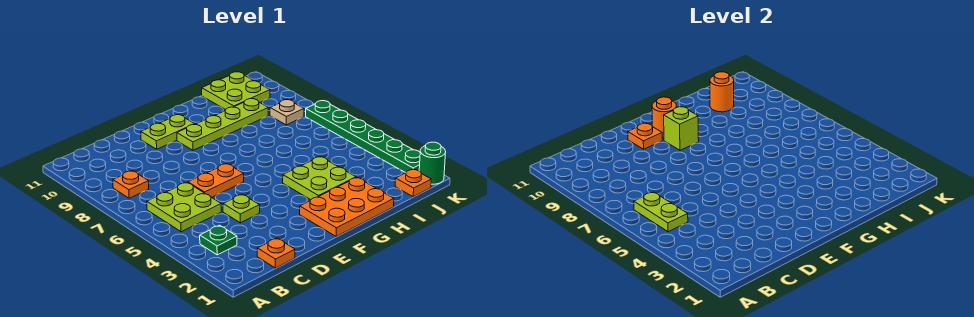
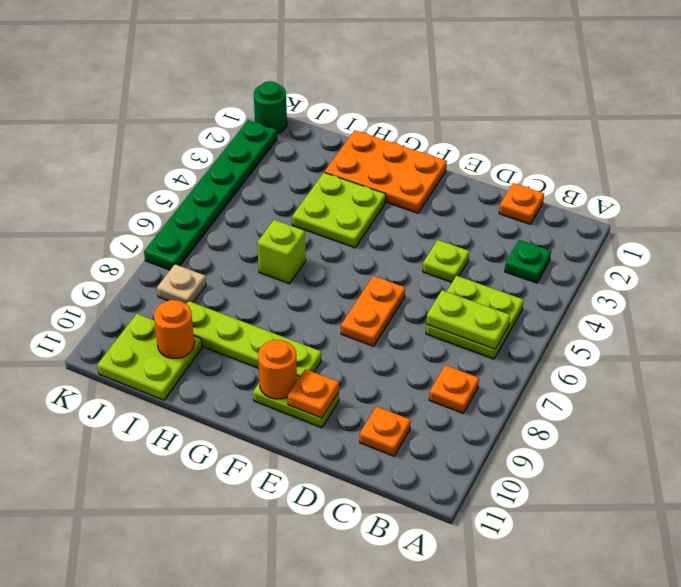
lime 1x2 plate [634,192,688,232] -> lime 1x2 plate turned to [426,290,510,349]
orange 1x2 plate [188,164,244,197] -> orange 1x2 plate turned to [341,276,405,346]
lime 1x1 brick [664,107,699,150] -> lime 1x1 brick moved to [257,220,306,284]
orange 1x1 plate [395,169,431,197] -> orange 1x1 plate moved to [360,406,411,456]

